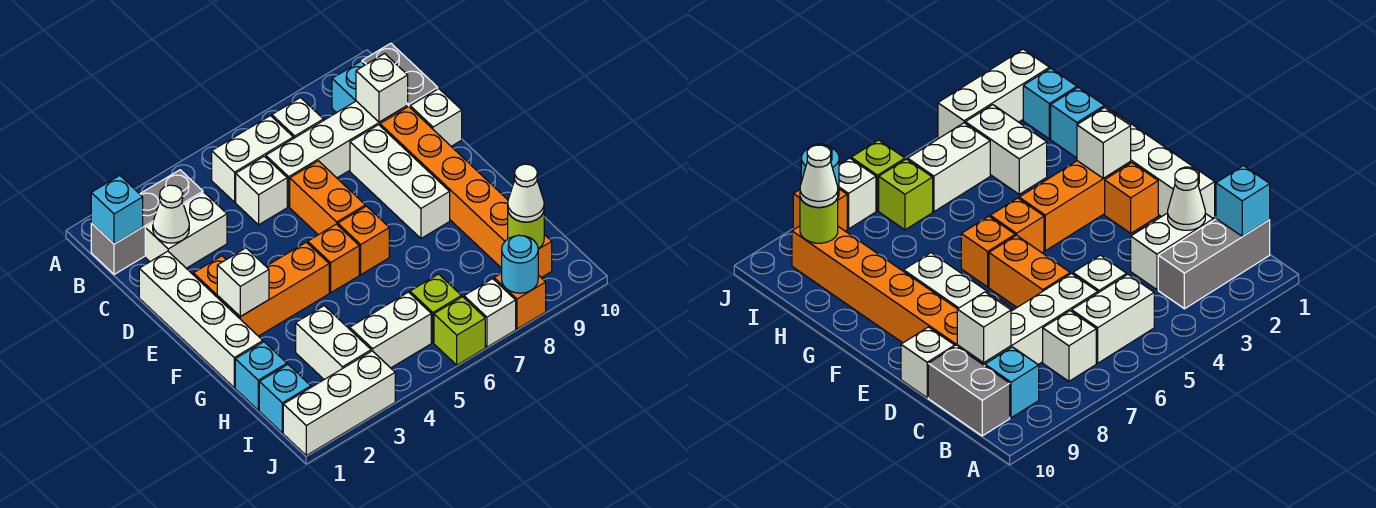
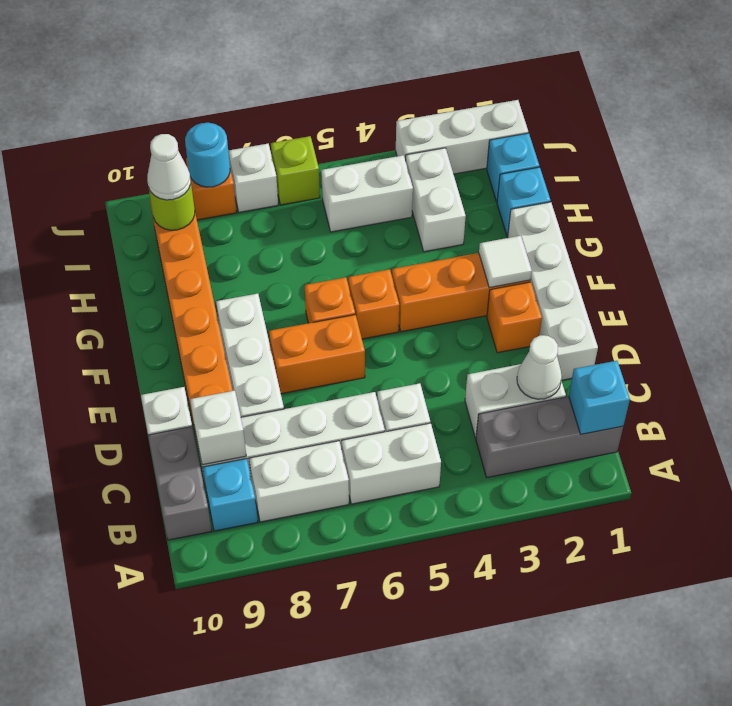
white 1x1 brick [272,98,323,139] -> white 1x2 brick [249,441,349,522]
orange 1x2 brick [290,161,365,235] -> orange 1x2 brick turned to [269,315,365,394]
white 1x1 brick [217,248,269,317] -> white 1x1 tile [479,236,532,288]
lime 1x1 brick [410,274,461,342] -> none

